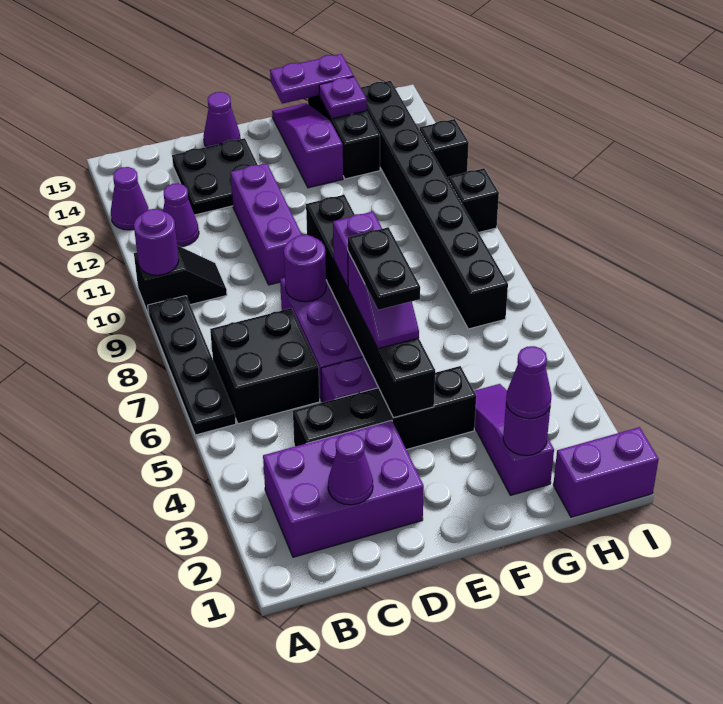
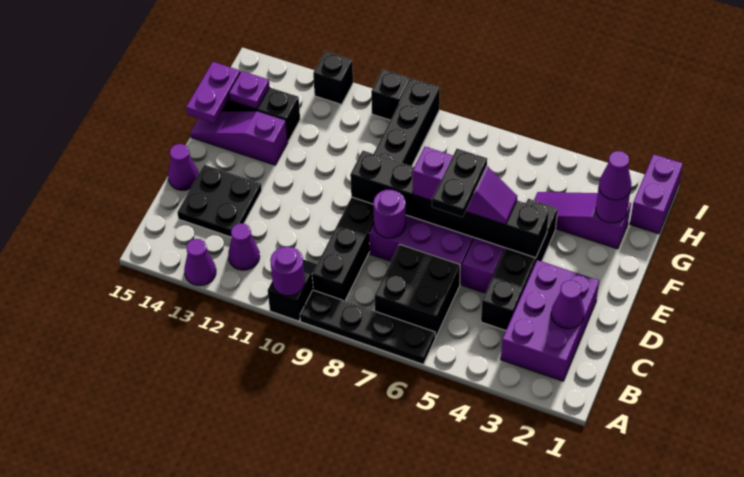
purple 1x3 brick [231,163,302,285] -> none
black 1x2 plate [348,227,420,310] -> black 1x2 plate turned to [432,149,487,217]
black 1x8 brick [361,81,508,329] -> black 1x8 brick turned to [312,79,440,301]

